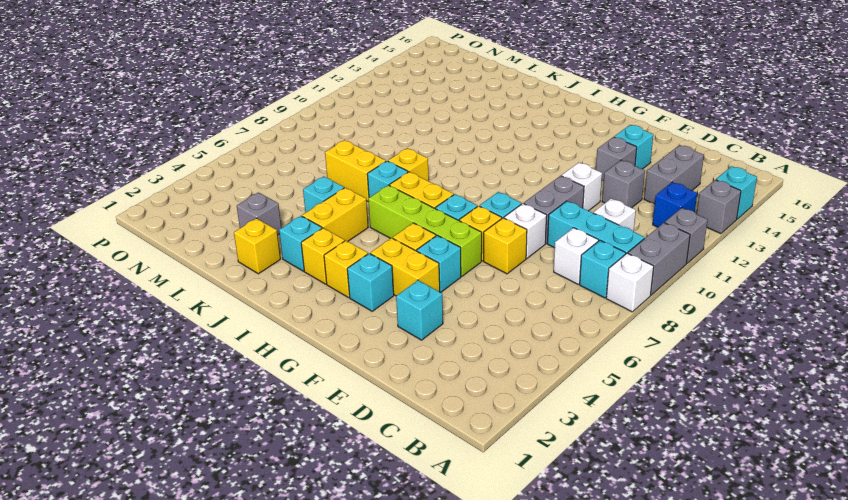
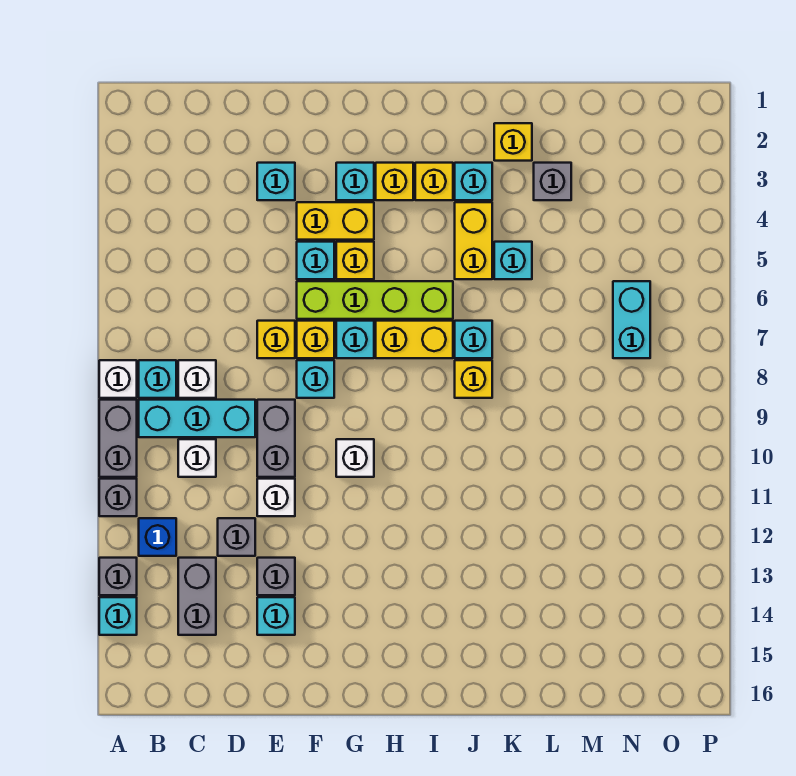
white 1x1 brick [504,204,547,258] -> white 1x1 brick moved to [336,439,374,477]
yellow 1x2 brick [325,140,386,201] -> none
none -> cyan 1x2 brick [613,281,650,358]

